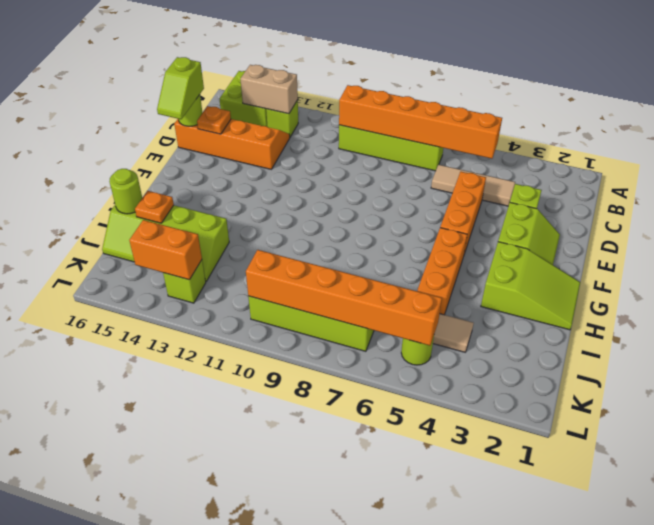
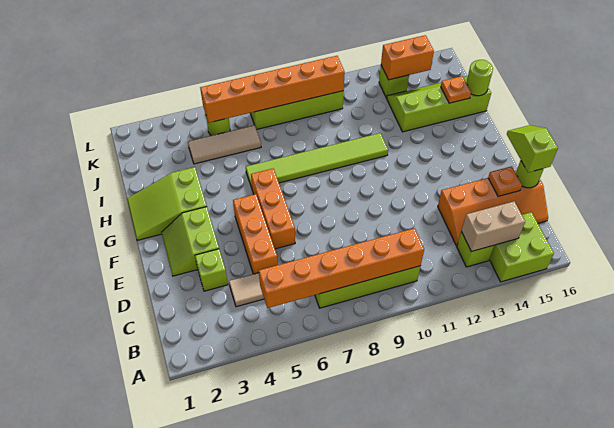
orange 1x3 brick [417,228,467,315] -> orange 1x3 brick moved to [251,169,295,249]
none -> lime 1x6 tile [246,133,388,188]

